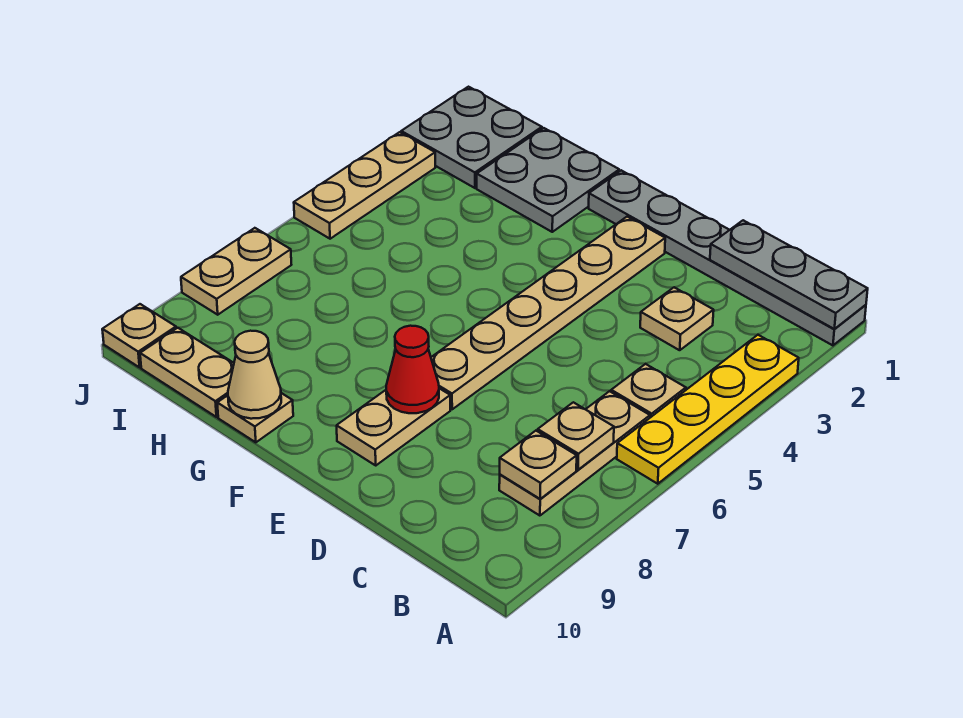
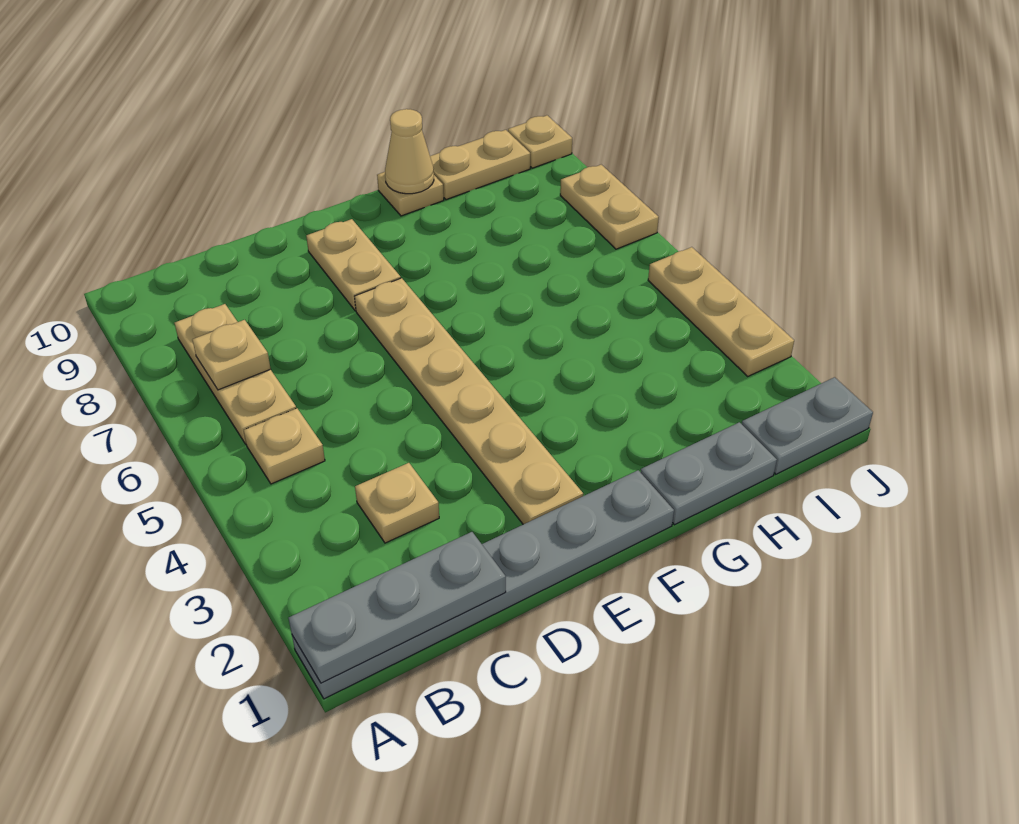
yellow 1x4 plate [617,335,799,484] -> none
tan 1x1 plate [500,431,577,499] -> none
red 1x1 cone [386,326,439,413] -> none
grey 2x2 plate [477,128,619,232] -> grey 1x2 plate [641,422,777,525]
grey 2x2 plate [401,87,542,188] -> grey 1x2 plate [742,377,873,474]

